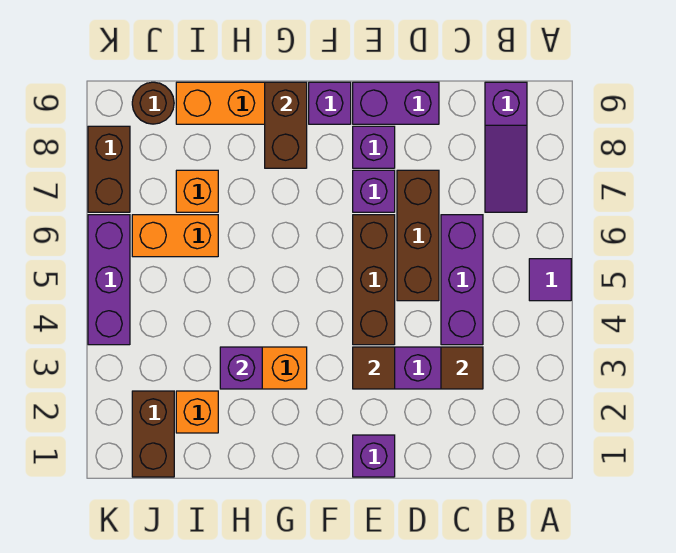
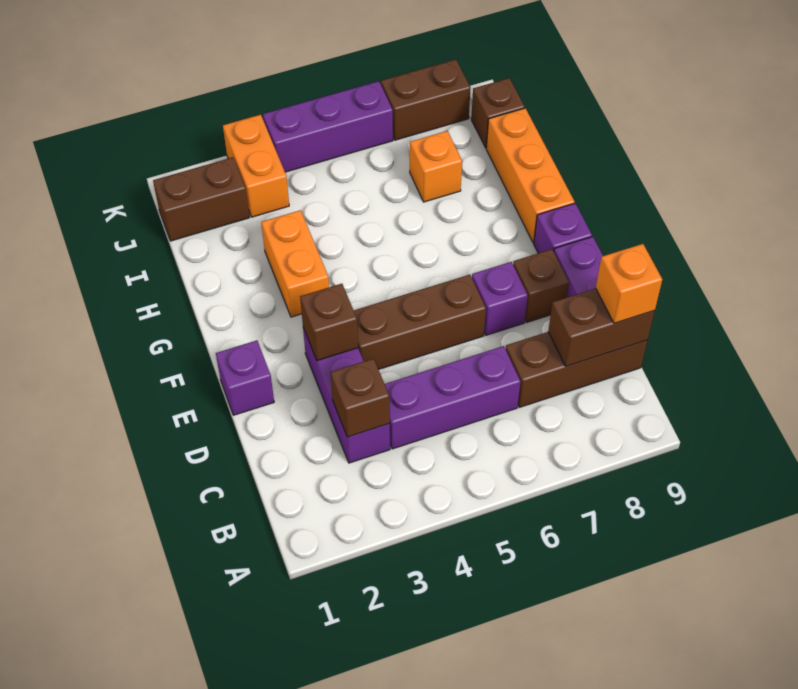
purple 1x1 tile [529,259,571,301] -> none
purple 1x3 slope [485,82,527,212] -> none
brown 1x1 tile [441,347,483,389] -> brown 1x1 brick [331,359,390,437]
brown 1x3 brick [397,170,439,301] -> brown 1x3 brick moved to [506,332,647,407]
brown 1x1 tile [353,347,395,389] -> brown 1x1 brick [300,284,358,361]
purple 1x1 brick [353,126,395,168] -> brown 1x1 brick [513,249,569,323]
brown 1x2 brick [265,82,307,168] -> brown 1x2 brick moved to [548,288,655,366]
purple 1x1 brick [220,347,262,389] -> none
orange 1x1 brick [176,391,218,433] -> orange 1x1 brick moved to [596,244,662,323]
orange 1x2 brick [132,215,218,257] -> orange 1x2 brick moved to [223,115,289,217]
brown 1x1 round brick [132,82,174,124] -> brown 1x1 brick [471,78,525,148]

